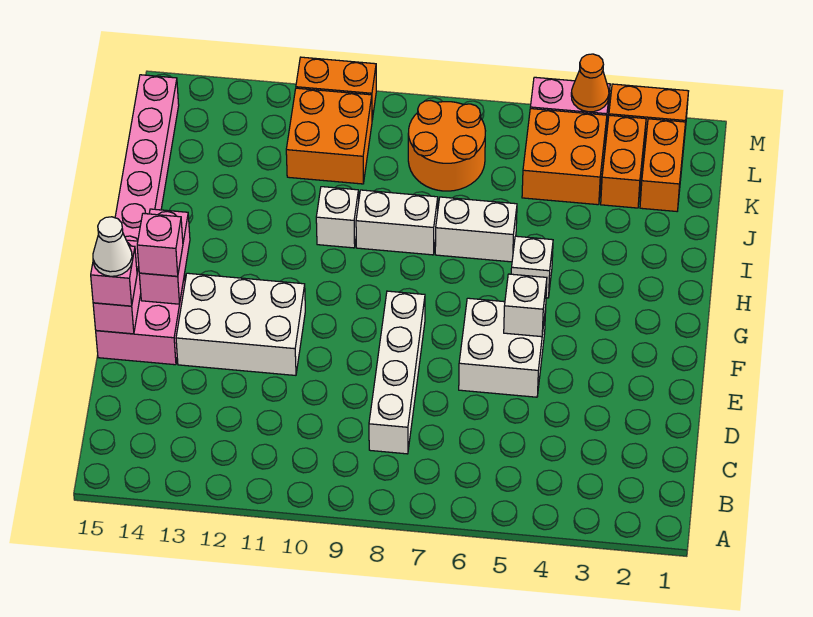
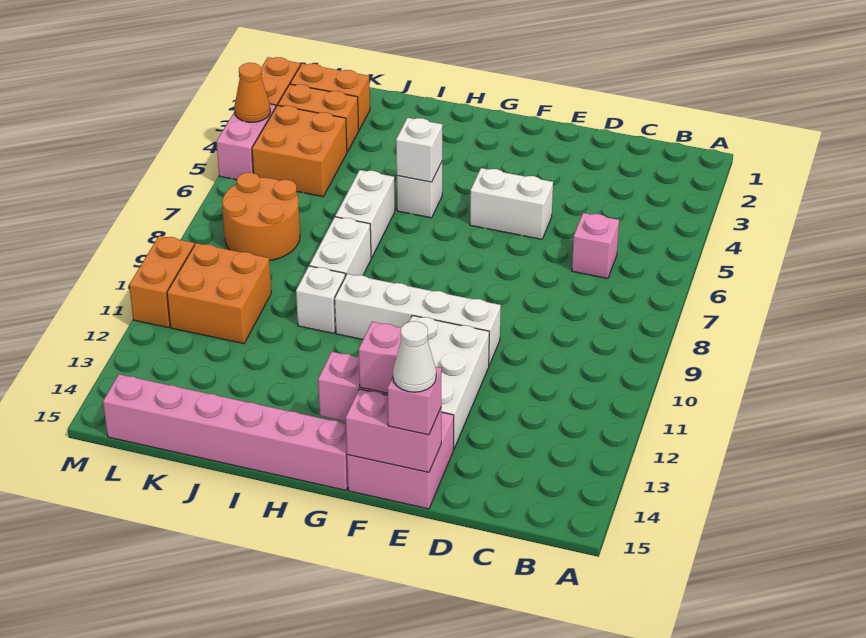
none -> pink 1x1 brick [572,213,619,278]
white 1x4 brick [369,291,425,454] -> white 1x4 brick moved to [335,274,501,365]
white 2x2 brick [459,298,546,397] -> white 1x2 brick [470,168,553,239]
white 1x1 brick [504,274,547,337] -> white 1x1 brick moved to [396,118,442,182]

